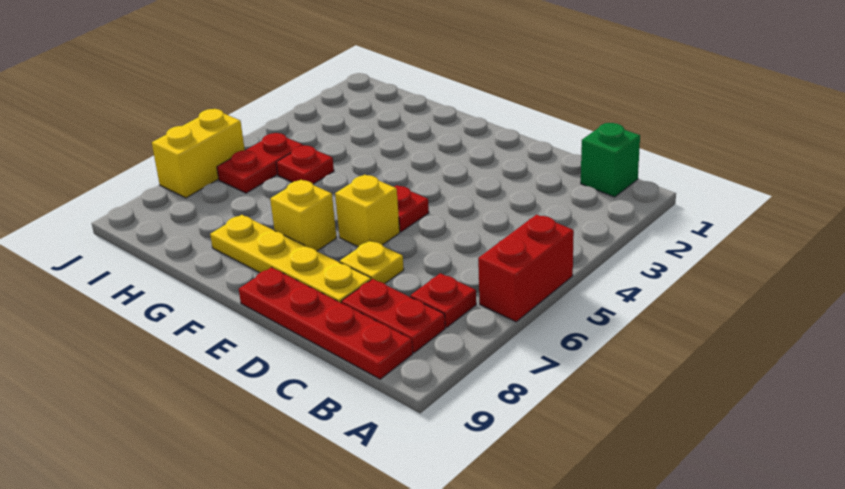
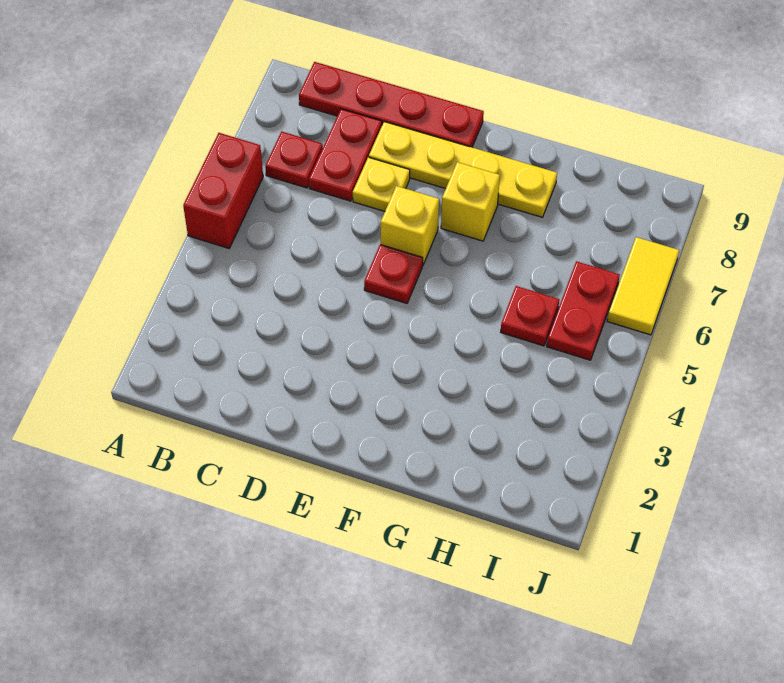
green 1x1 brick [581,123,640,197] -> none
red 1x2 plate [341,279,445,353] -> red 1x2 plate turned to [309,109,382,201]
yellow 1x2 brick [152,109,245,198] -> yellow 1x2 tile [607,237,679,335]

